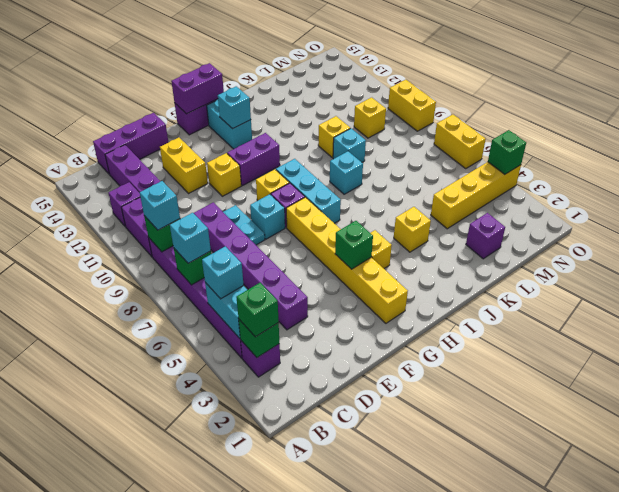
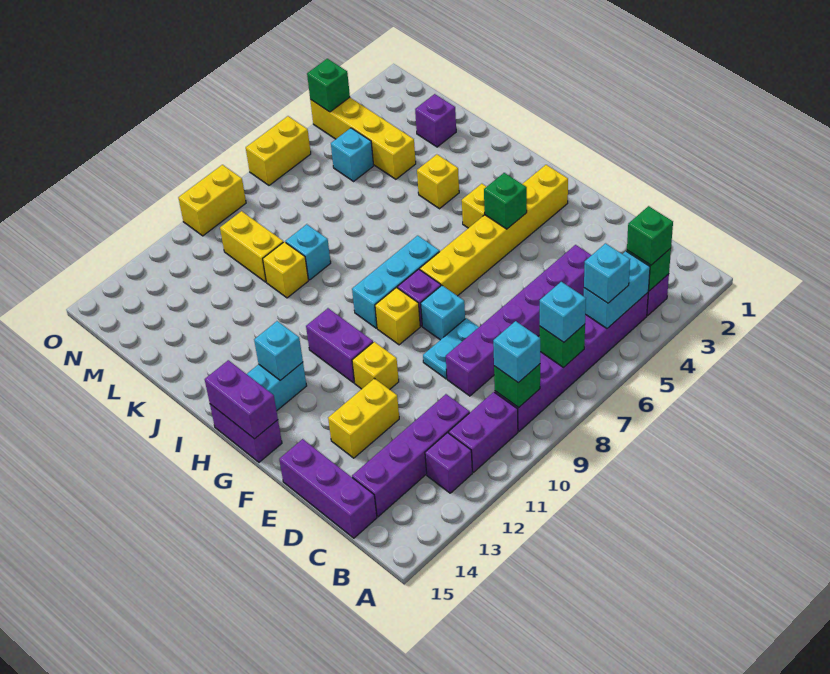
cyan 1x1 brick [330,151,363,194] -> cyan 1x1 brick moved to [331,128,374,181]
yellow 1x1 brick [354,97,386,138] -> yellow 1x2 brick [220,211,283,282]

